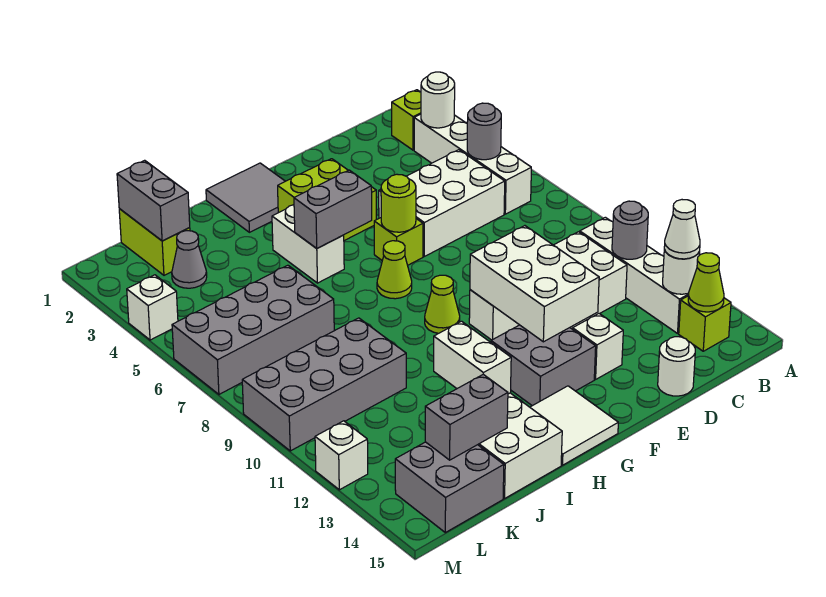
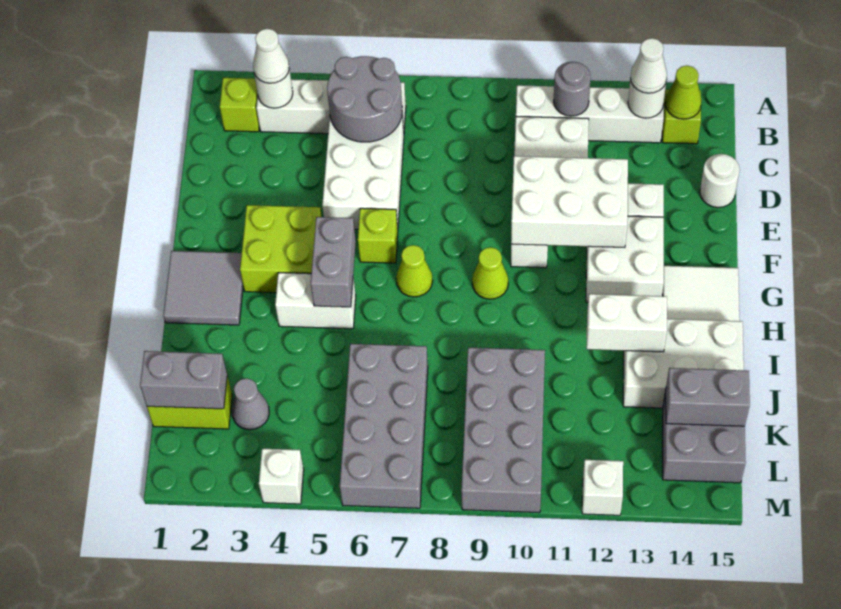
none -> white 1x1 cone [253,29,289,83]
grey 1x1 round brick [467,103,501,160] -> grey 2x2 round brick [327,56,402,142]
lime 1x1 round brick [381,174,416,232] -> none
grey 2x2 brick [491,325,596,406] -> white 2x2 brick [586,216,664,302]
grey 1x2 brick [425,374,508,460] -> grey 1x2 brick turned to [666,368,750,426]

